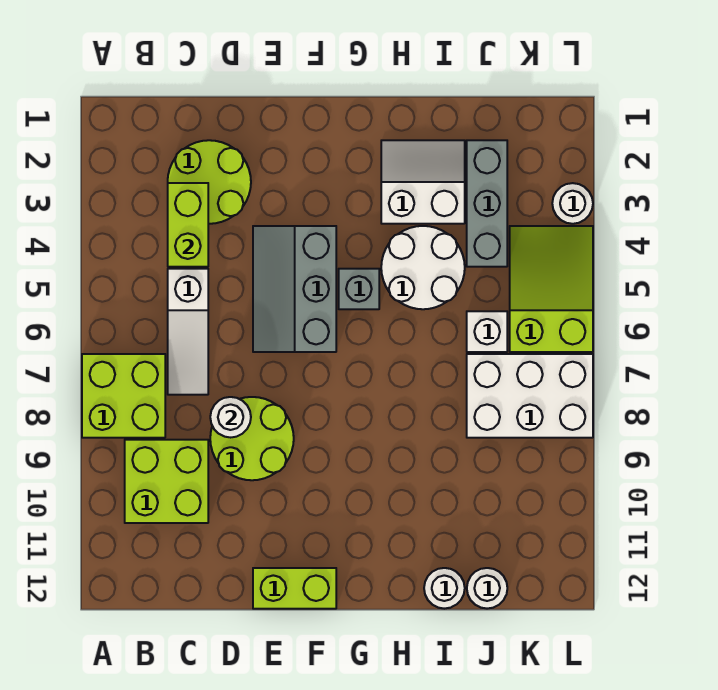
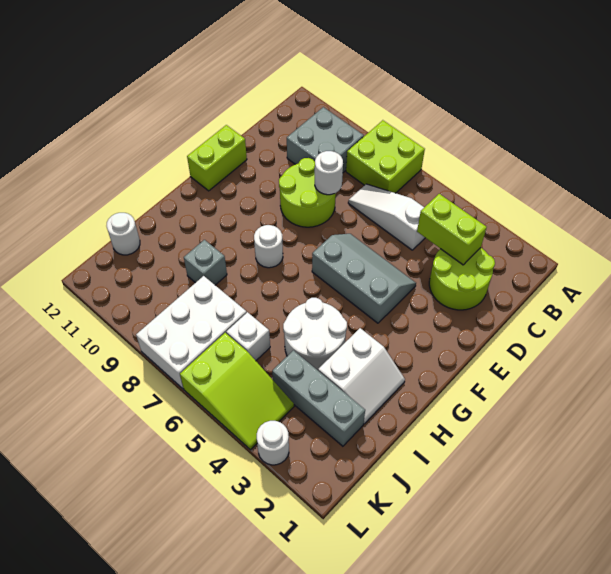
lime 2x2 brick [125,440,208,523] -> grey 2x2 brick [287,107,364,172]
grey 1x1 brick [339,269,379,309] -> grey 1x1 brick moved to [184,240,227,285]
white 1x1 round brick [424,568,465,609] -> white 1x1 round brick moved to [254,225,283,268]

